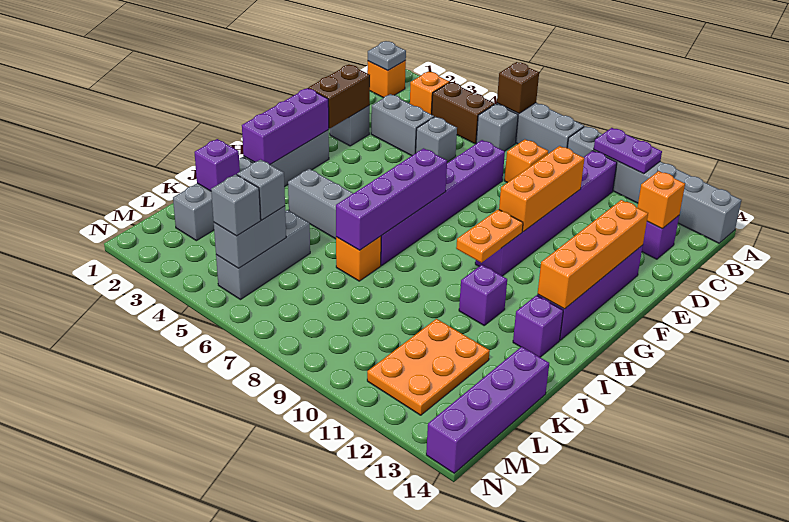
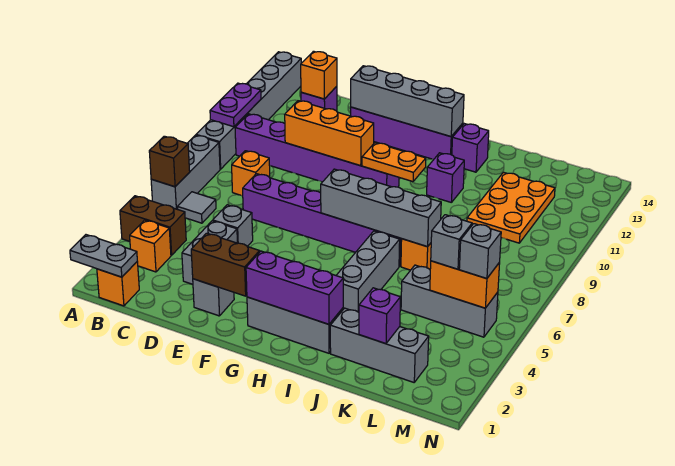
grey 1x1 plate [368,41,406,70] -> grey 1x2 plate [70,235,137,277]
brown 1x2 brick [432,82,495,144] -> brown 1x2 brick turned to [120,196,186,255]
grey 1x1 brick [476,104,518,151] -> grey 1x1 tile [178,192,216,223]
orange 1x4 brick [538,200,648,309] -> grey 1x4 brick [351,66,464,137]
purple 1x4 brick [336,148,447,250] -> grey 1x4 brick [321,169,441,247]
orange 2x3 plate [367,319,490,415] -> orange 2x3 plate turned to [467,172,555,243]
purple 1x4 brick [426,347,549,473] -> none
grey 1x2 brick [214,206,286,268] -> orange 1x2 brick [430,261,500,308]

